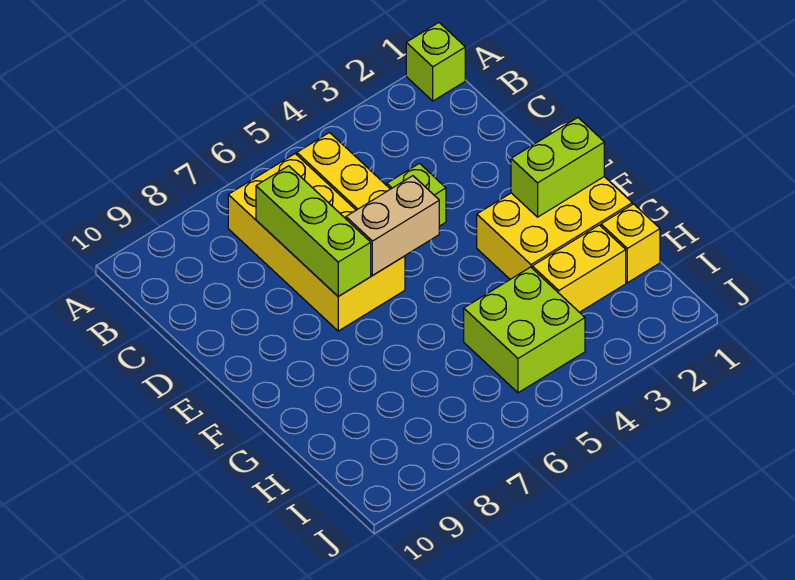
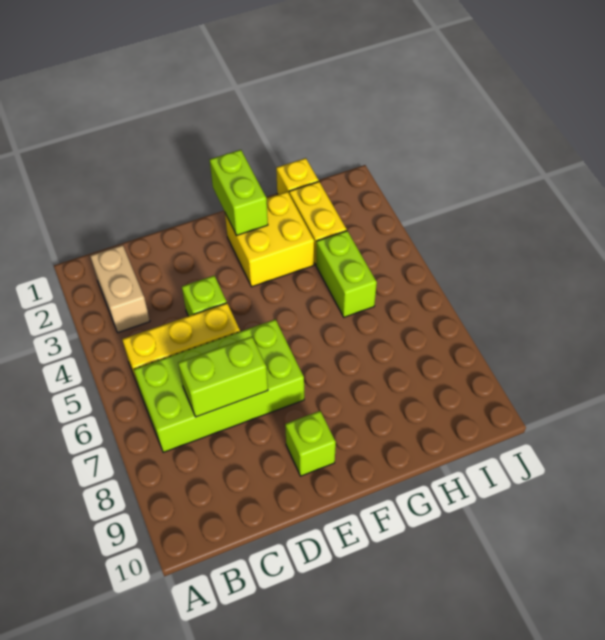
lime 1x1 brick [406,23,465,101] -> lime 1x1 brick moved to [285,411,336,476]
yellow 2x4 brick [228,154,405,331] -> lime 2x4 brick [134,319,304,452]
lime 1x3 brick [256,166,371,296] -> lime 1x2 brick [178,337,268,417]
tan 1x2 brick [346,176,439,275] -> tan 1x2 brick moved to [90,245,150,332]
yellow 2x3 brick [477,177,632,279] -> yellow 2x2 brick [225,192,314,287]
lime 2x2 brick [464,267,585,393] -> lime 1x2 brick [316,231,377,317]

